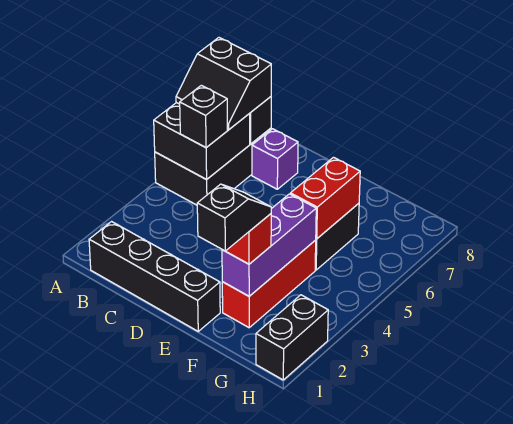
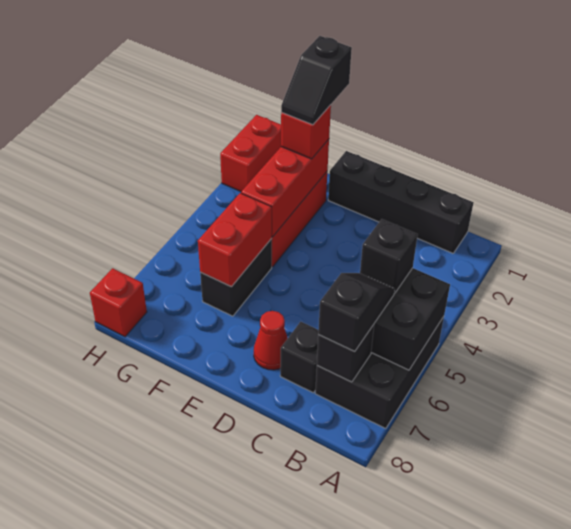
black 2x2 slope [176,38,271,130] -> black 1x2 slope [318,273,395,352]
purple 1x1 brick [252,129,298,189] -> black 1x1 brick [280,322,319,393]
none -> red 1x1 cone [254,311,288,370]
purple 1x3 brick [222,194,316,296] -> red 1x3 brick [241,139,329,237]
black 1x2 brick [256,295,328,380] -> red 1x2 brick [220,115,281,192]
none -> red 1x1 brick [90,268,147,337]

